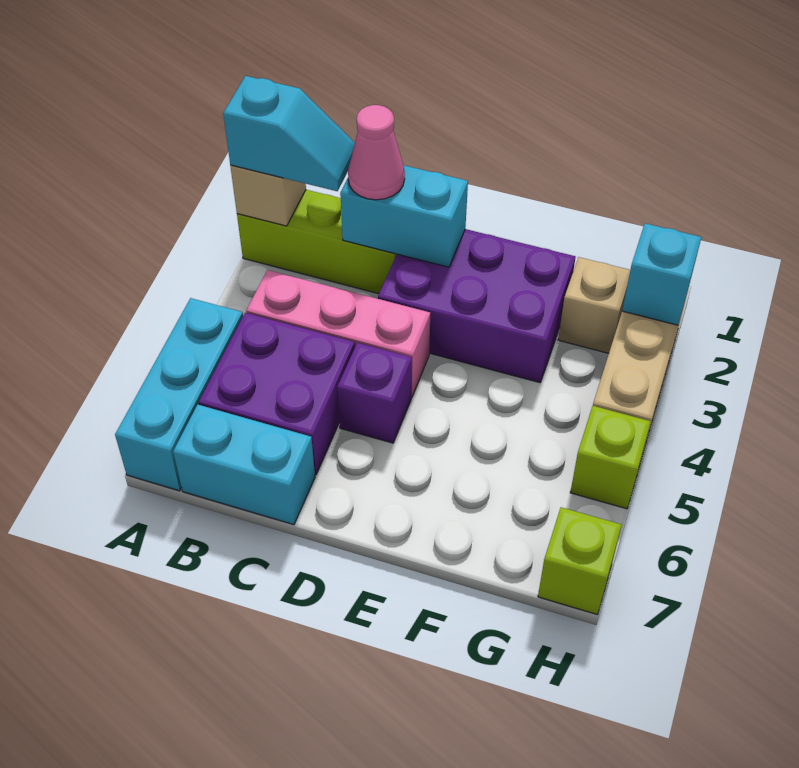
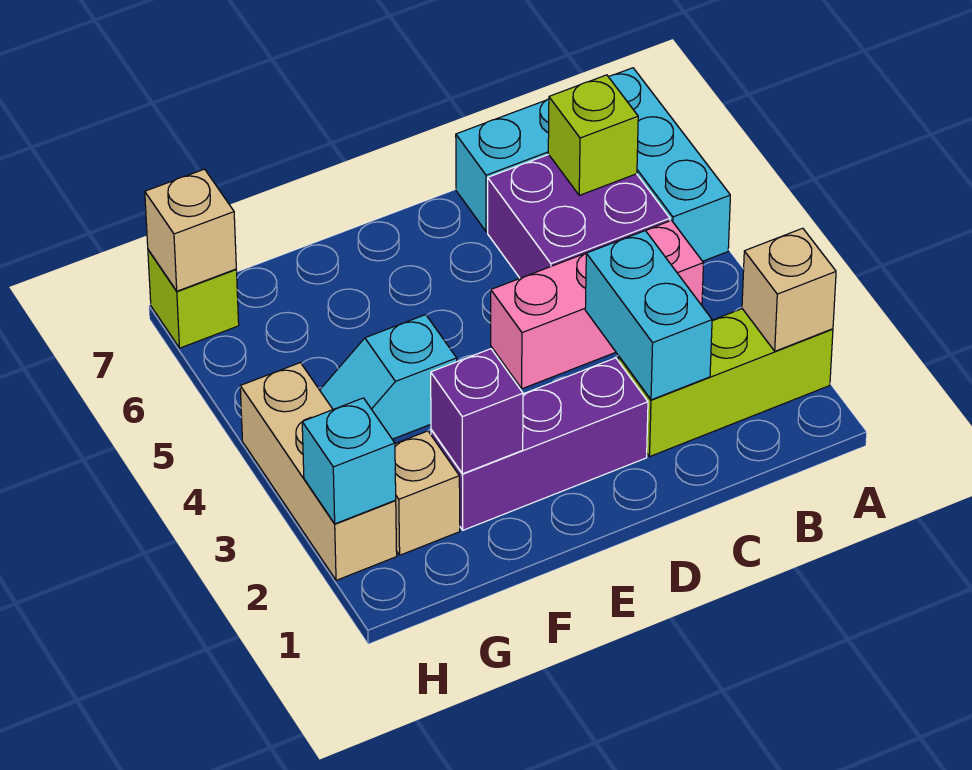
cyan 1x2 slope [223,76,355,191] -> cyan 1x2 slope moved to [320,315,457,439]
cyan 1x2 brick [340,165,468,267] -> cyan 1x2 brick turned to [585,231,712,400]
pink 1x1 cone [348,105,405,200] -> none
purple 2x3 brick [378,229,576,383] -> purple 1x3 brick [431,358,648,530]
purple 1x1 brick [337,343,412,443] -> purple 1x1 brick moved to [431,349,523,474]
lime 1x1 brick [570,406,651,509] -> lime 1x1 brick moved to [548,75,638,195]
none -> tan 1x1 brick [145,169,236,291]

